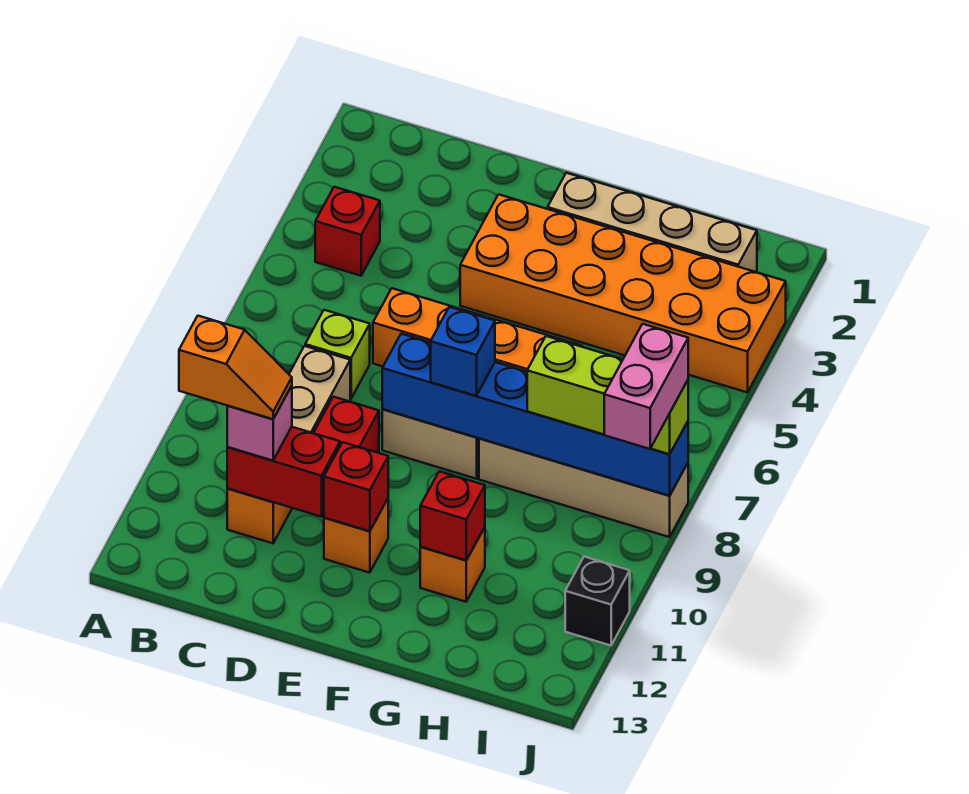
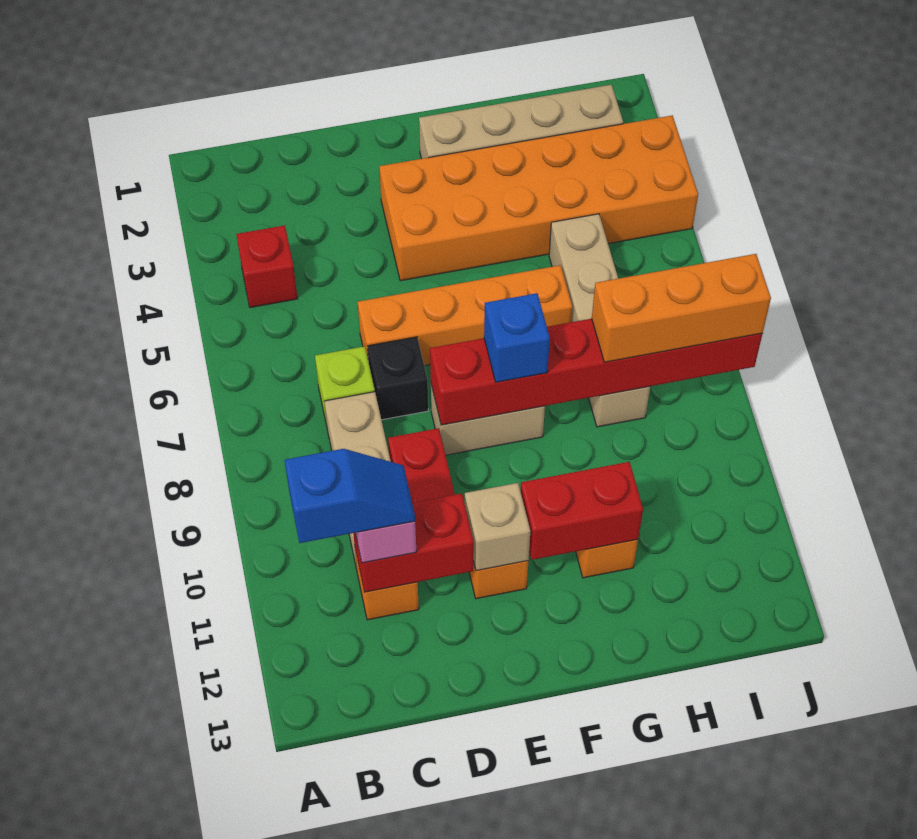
orange 1x2 slope [179,316,292,419] -> blue 1x2 slope [285,449,415,543]
blue 1x6 brick [382,334,688,496] -> red 1x6 brick [430,319,762,425]
red 1x1 brick [324,442,388,531] -> tan 1x1 brick [465,483,530,571]
tan 1x4 brick [479,438,688,537] -> tan 1x4 brick turned to [549,214,650,427]
red 1x1 brick [420,471,485,560] -> red 1x2 brick [520,462,643,560]
lime 1x3 brick [527,336,688,454] -> orange 1x3 brick [591,254,771,362]
pink 1x2 brick [604,324,688,449] -> none
black 1x1 brick [565,557,630,645] -> black 1x1 brick moved to [368,337,428,420]

